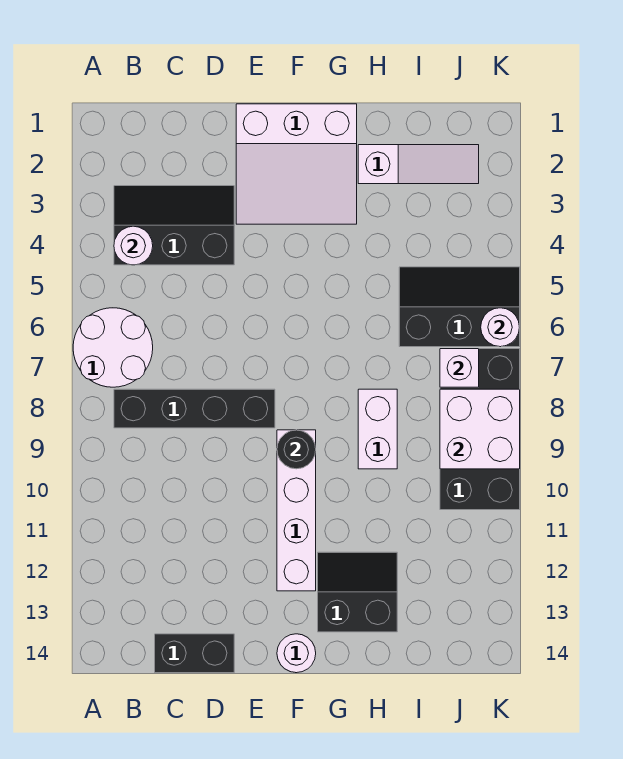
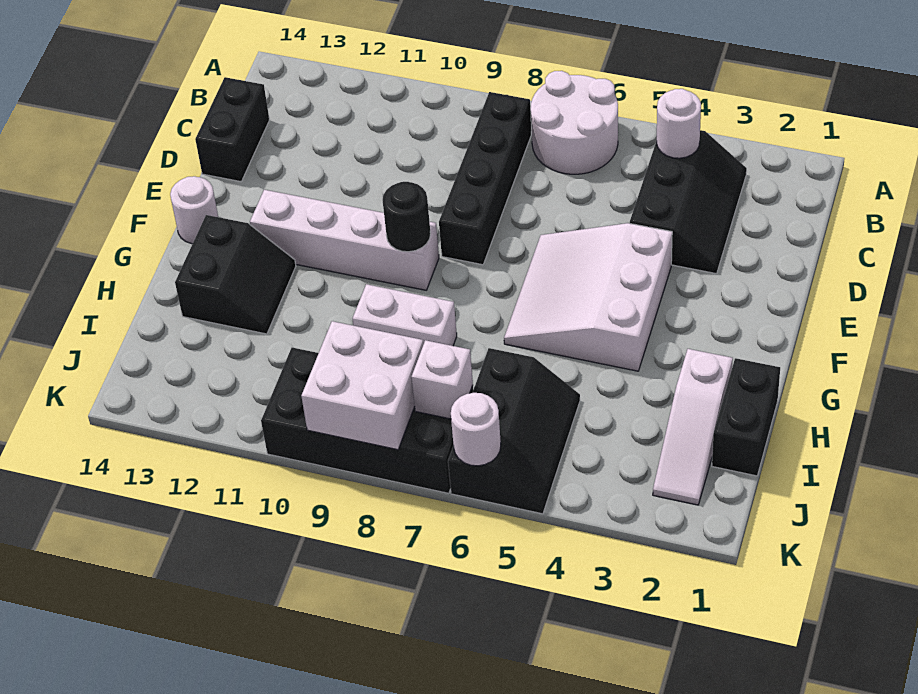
white 3x3 slope [236,104,357,224] -> white 3x3 slope moved to [504,223,672,371]
none -> black 1x2 brick [712,358,780,476]

